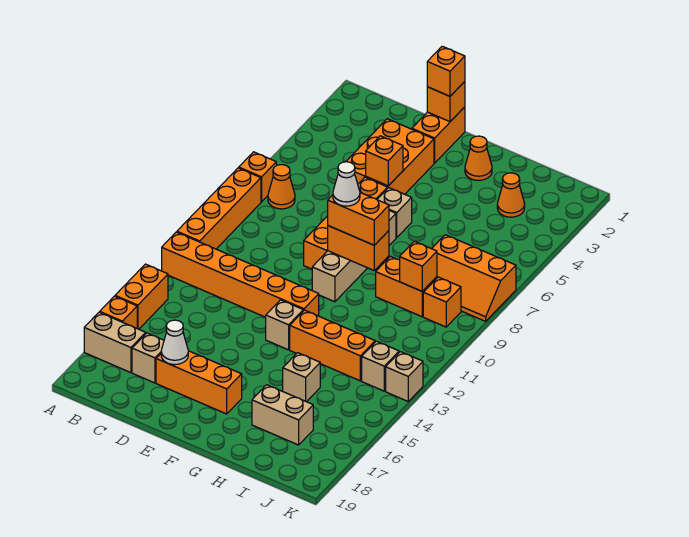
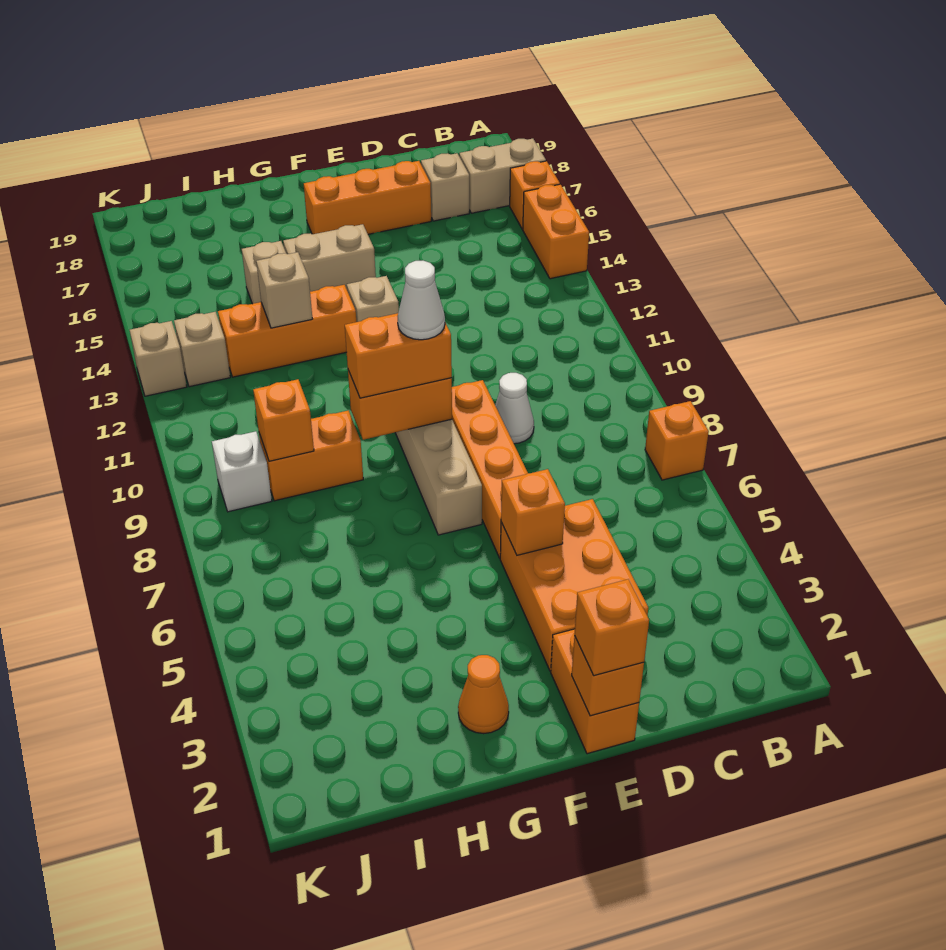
orange 1x4 brick [177,168,261,249] -> none
orange 1x6 brick [162,232,319,317] -> none
orange 1x1 cone [268,165,295,209] -> none
white 1x1 cone [161,320,188,365] -> white 1x1 cone moved to [495,373,534,444]
tan 1x1 brick [377,188,412,238] -> tan 1x1 brick moved to [256,252,312,328]
tan 1x2 brick [252,385,313,445] -> tan 1x2 brick moved to [283,224,376,292]
orange 1x1 cone [497,173,525,217] -> none
orange 2x3 slope [432,235,516,321] -> none
orange 1x1 brick [423,277,461,327] -> white 1x1 brick [212,431,272,512]

